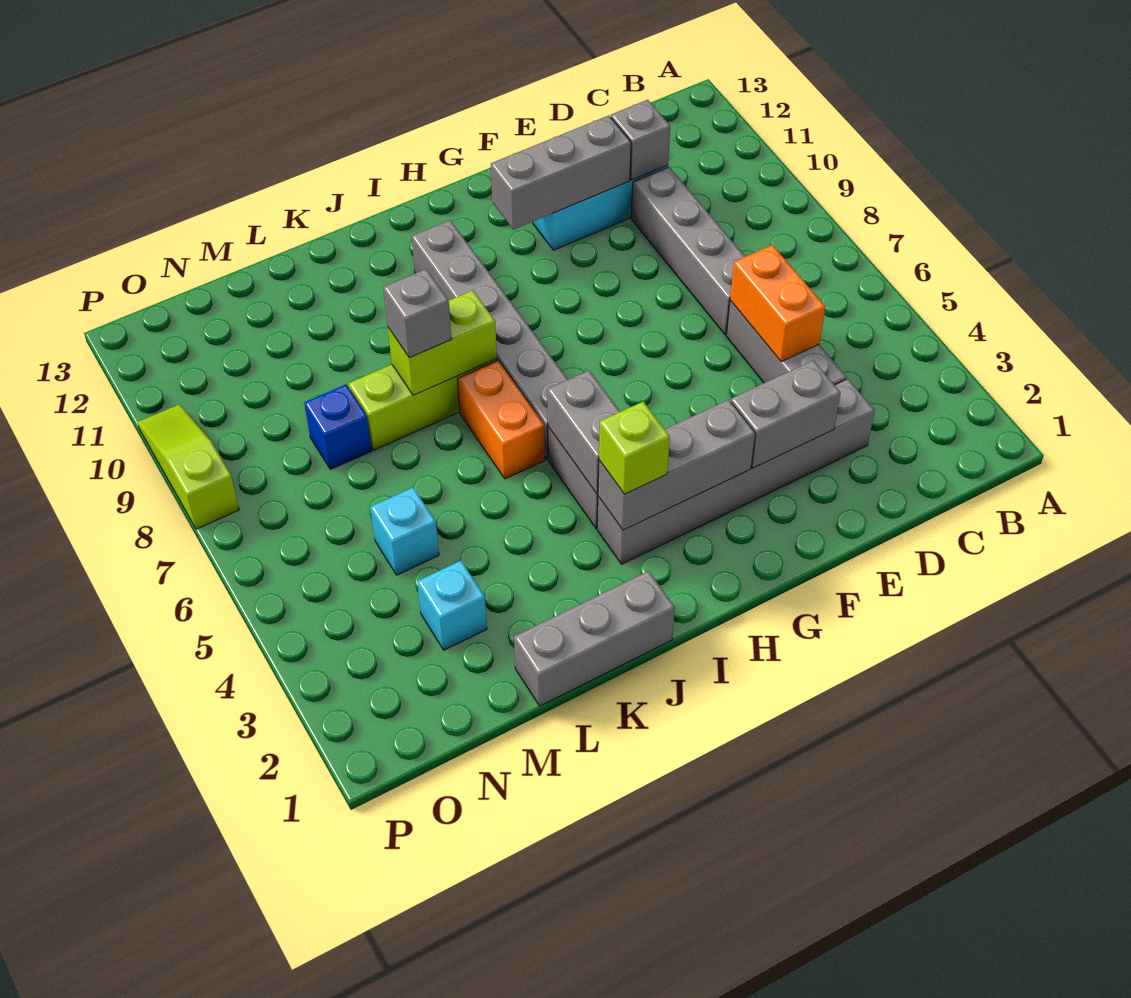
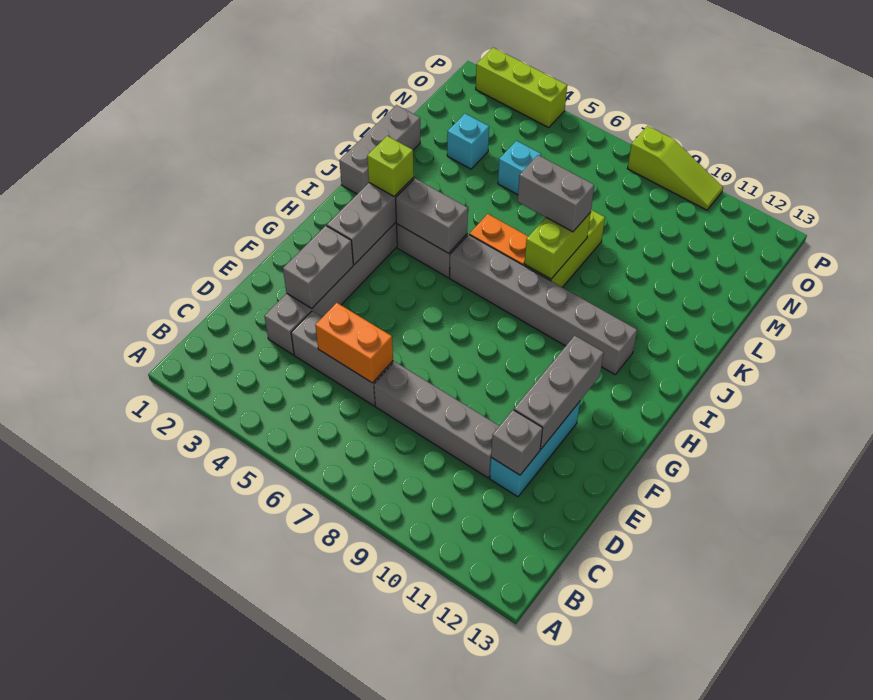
grey 1x1 brick [383,269,451,358] -> grey 1x2 brick [518,155,594,232]
blue 1x1 brick [304,384,372,469] -> none
none -> lime 1x3 brick [476,48,567,127]

